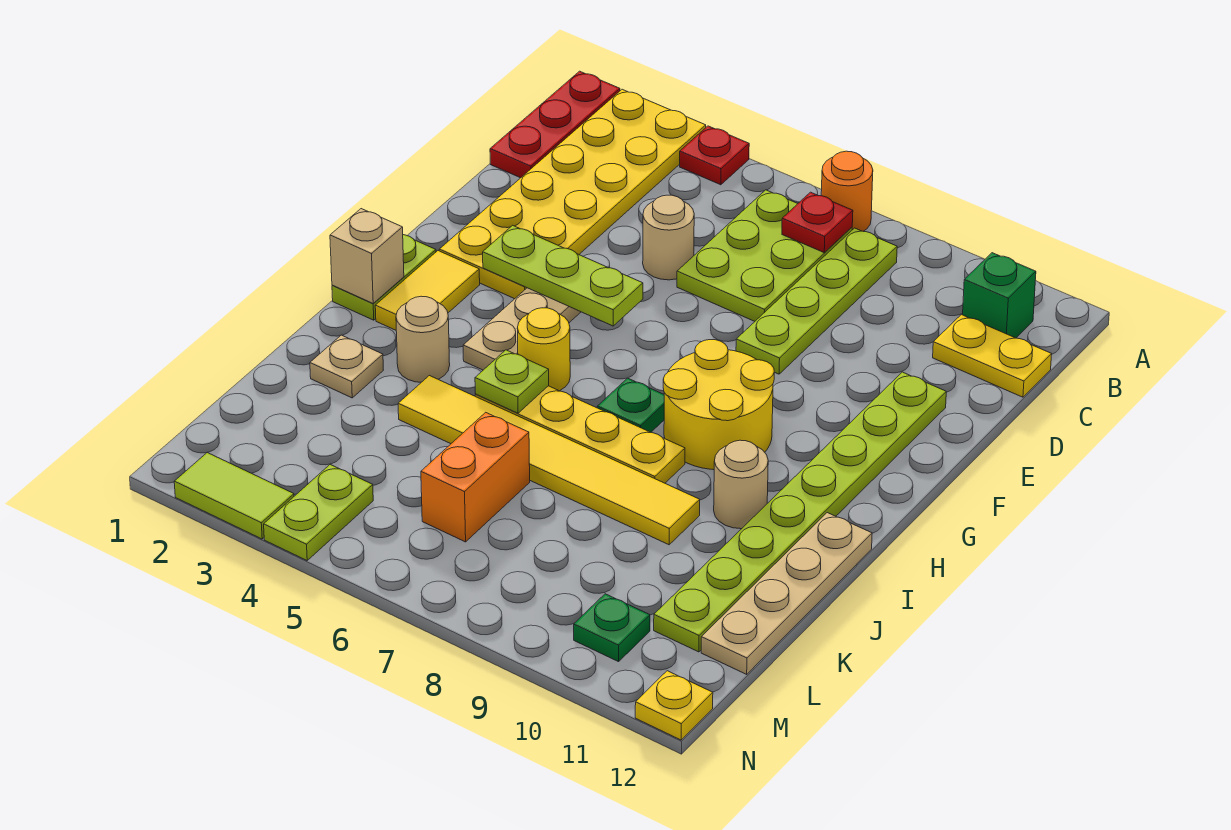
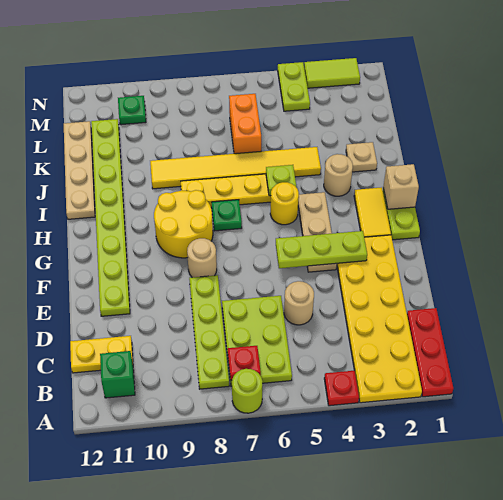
orange 1x1 round brick [821,151,873,231] -> lime 1x1 round brick [232,369,263,413]
tan 1x1 round brick [714,440,768,529] -> tan 1x1 round brick moved to [187,238,217,278]
yellow 1x1 plate [635,671,713,740] -> none

